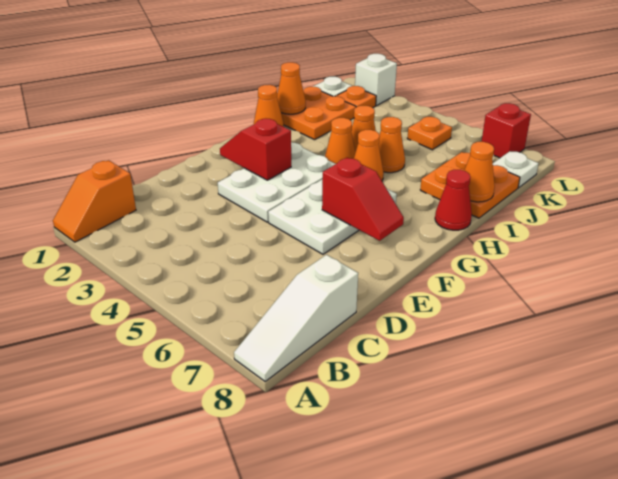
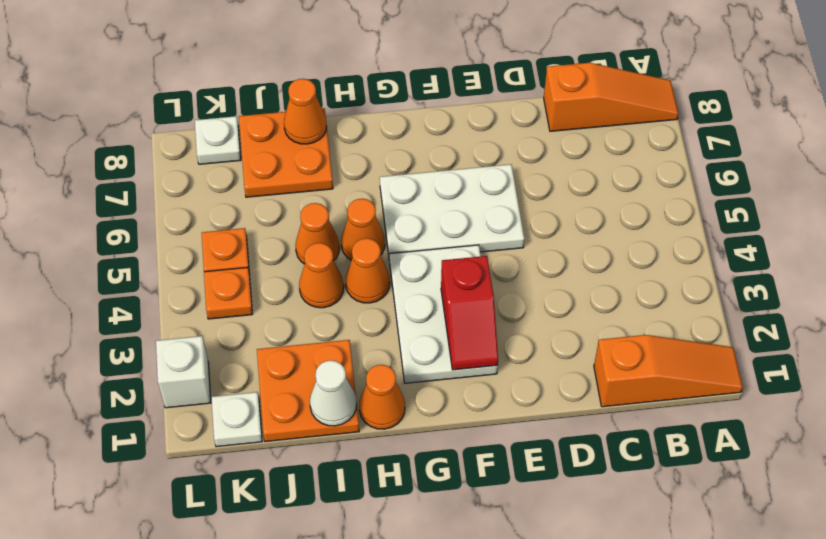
orange 1x2 slope [53,160,136,242] -> orange 1x3 slope [594,335,743,407]
white 1x3 slope [234,255,358,381] -> orange 1x3 slope [544,63,679,131]
white 2x3 plate [218,143,335,222] -> white 2x3 plate turned to [389,245,498,383]
red 1x2 slope [322,158,404,241] -> none
red 1x1 cone [435,170,472,230] -> none
orange 1x1 cone [277,62,306,114] -> white 1x1 cone [310,360,357,426]
orange 1x1 plate [337,86,376,108] -> orange 1x1 plate moved to [204,267,252,319]
red 1x1 brick [482,103,531,158] -> none

